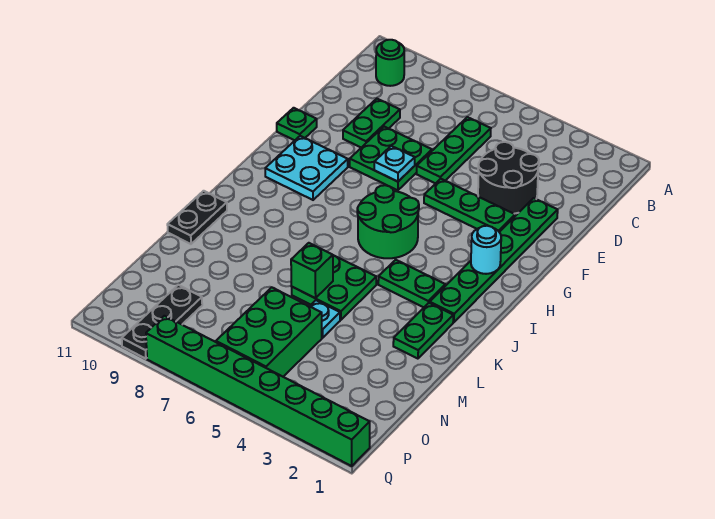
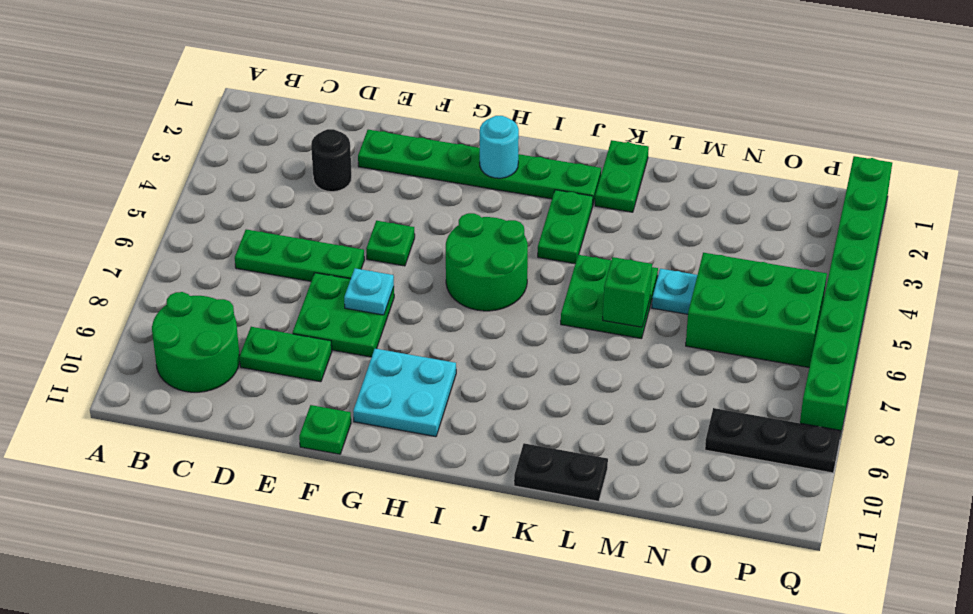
green 1x1 round brick [376,40,404,86] -> green 2x2 round brick [152,292,240,392]
black 2x2 round brick [478,142,539,214] -> black 1x1 round brick [311,129,352,192]
green 1x3 plate [424,179,515,232] -> green 1x1 plate [366,221,415,266]
green 1x2 plate [393,303,453,359] -> green 1x2 plate turned to [595,140,649,212]

